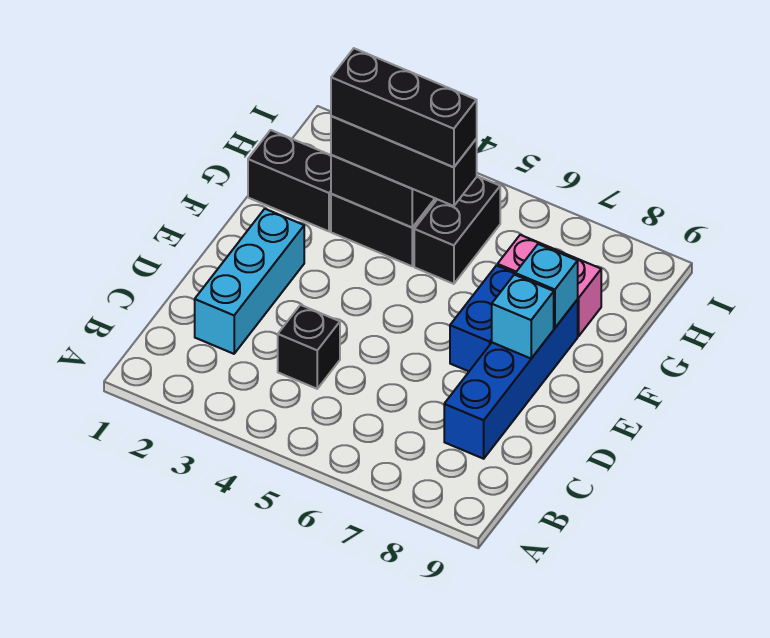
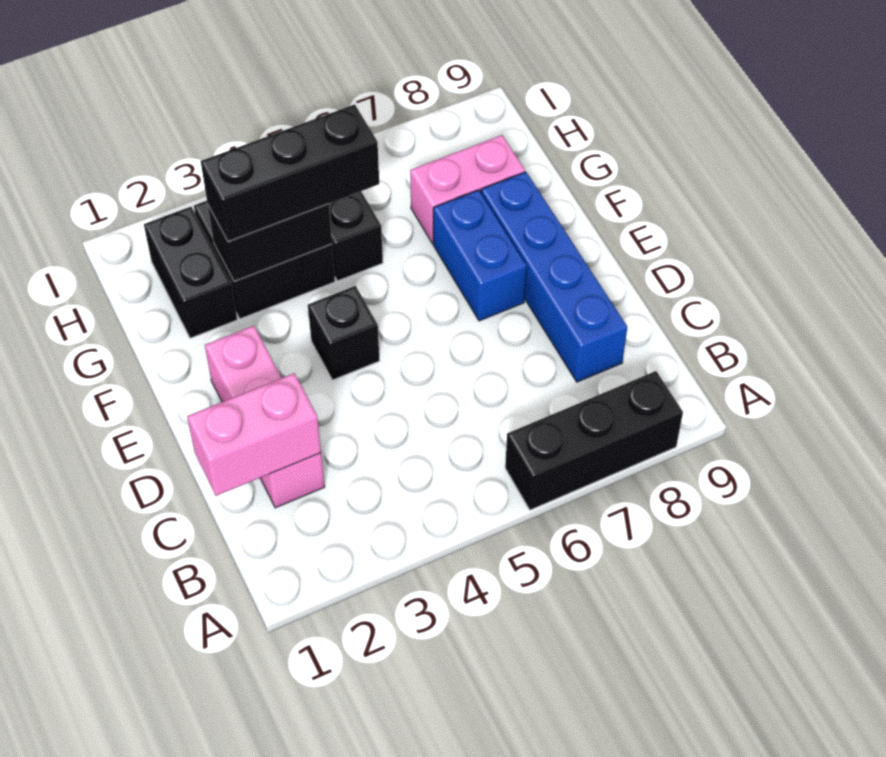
none -> pink 1x2 brick [187,373,321,496]
cyan 1x3 brick [195,209,304,354] -> pink 1x3 brick [205,326,325,508]
black 1x1 brick [278,305,340,389] -> black 1x1 brick moved to [308,286,380,380]
cyan 1x1 brick [492,275,554,358] -> none
cyan 1x1 brick [515,244,578,328] -> none
black 1x2 brick [248,130,331,231] -> black 1x2 brick turned to [144,207,237,338]
black 1x3 brick [331,48,477,167] -> black 1x3 brick moved to [505,371,683,510]

